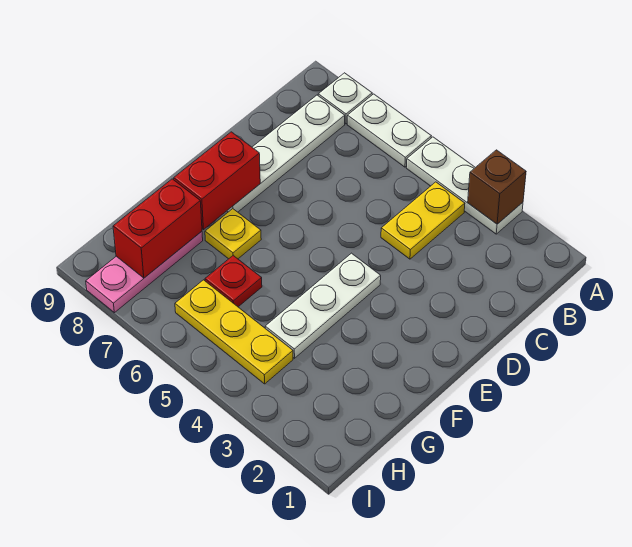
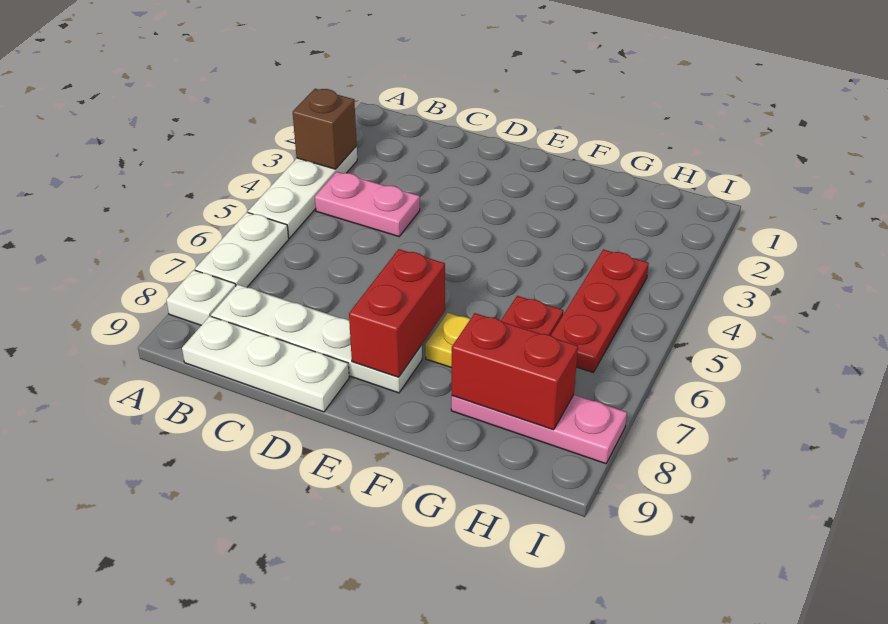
yellow 1x2 plate [381,182,465,259] -> pink 1x2 plate [315,172,420,236]
white 1x3 plate [265,253,381,358] -> white 1x3 plate moved to [182,316,349,412]
red 1x2 brick [174,132,260,229] -> red 1x2 brick turned to [349,249,445,377]
yellow 1x3 plate [175,280,293,384] -> red 1x3 plate [551,249,649,372]

